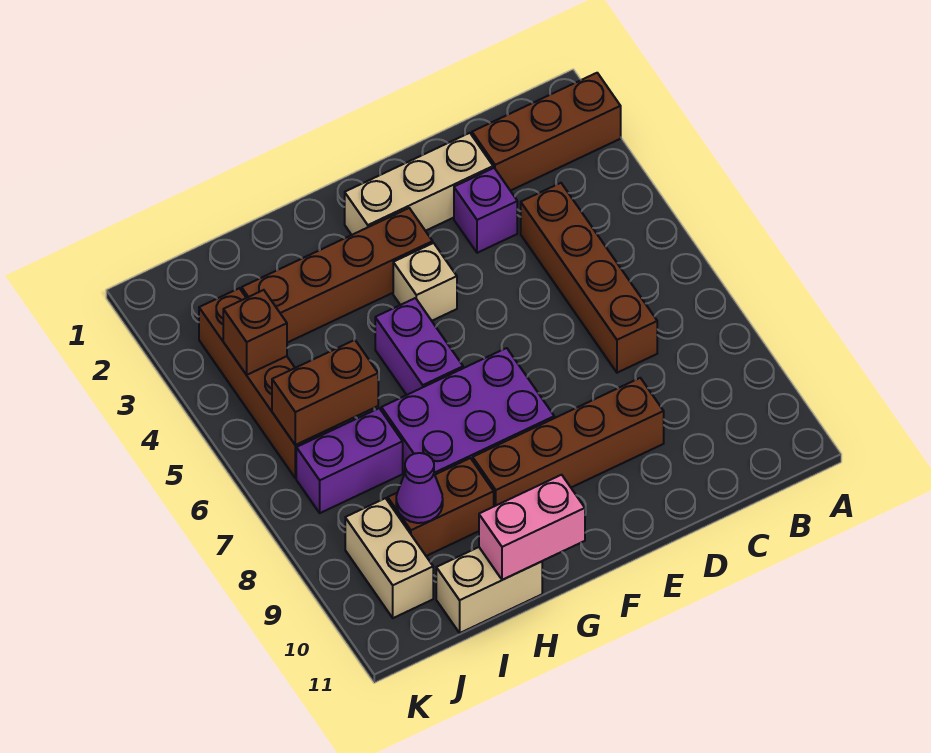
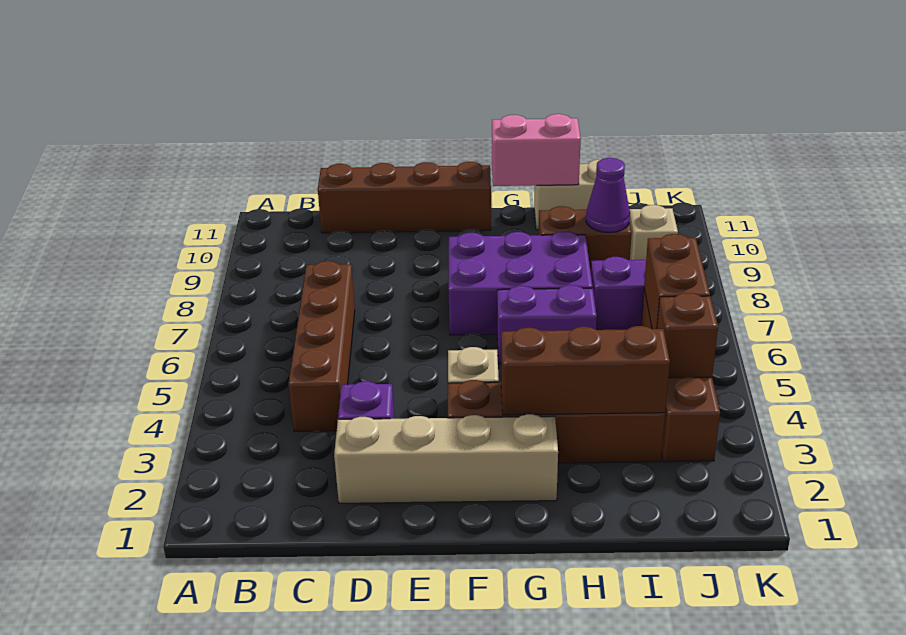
brown 1x3 brick [472,73,621,191] -> brown 1x3 brick moved to [501,326,670,415]
tan 1x3 brick [345,133,493,235] -> tan 1x4 brick [334,414,558,503]
brown 1x4 brick [473,378,664,506] -> brown 1x4 brick moved to [318,162,491,233]
purple 1x2 brick [375,298,463,395] -> purple 1x2 brick turned to [497,285,597,364]
brown 1x2 brick [272,340,378,445] -> brown 1x2 brick turned to [644,234,710,329]
tan 1x2 brick [345,498,433,618] -> tan 1x1 brick [629,205,678,260]

